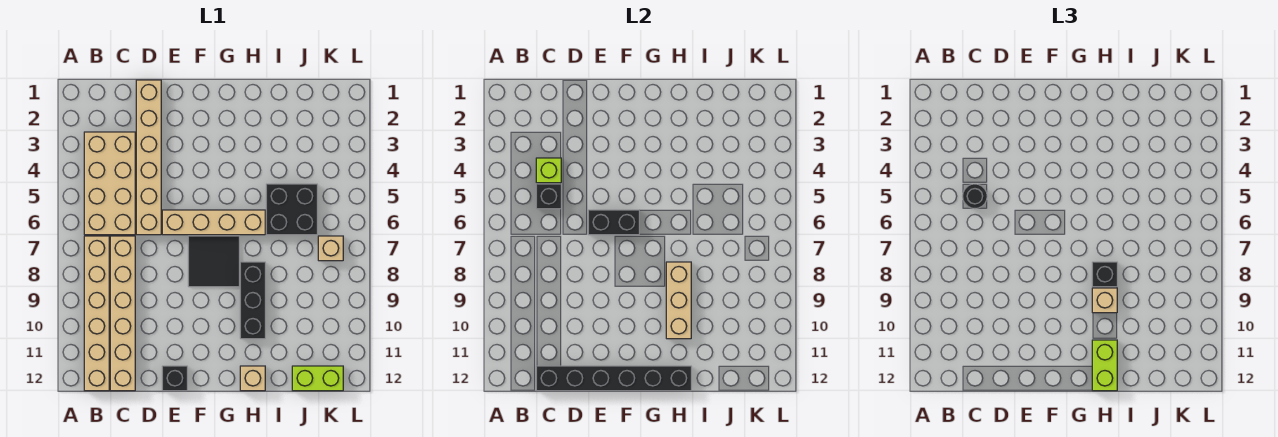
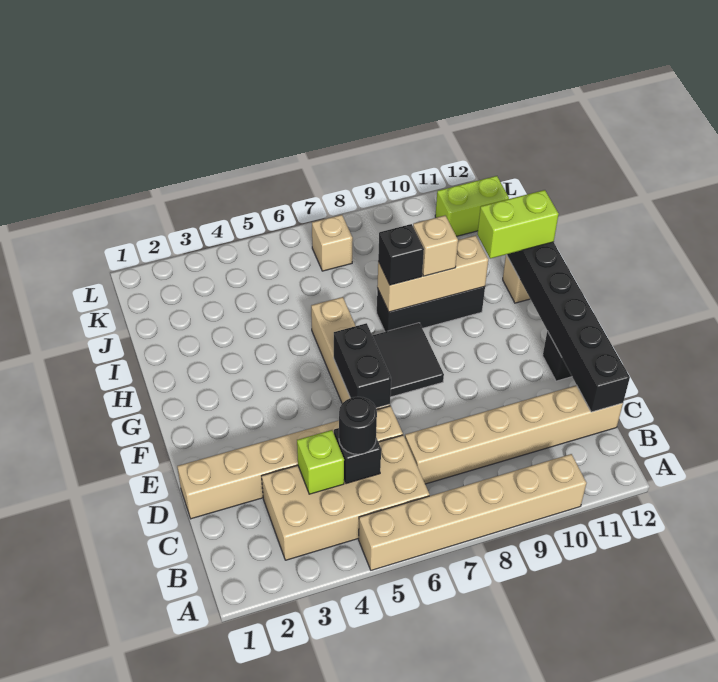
tan 1x6 brick [84,236,109,391] -> tan 1x6 brick moved to [359,454,586,570]
black 2x2 brick [266,184,317,235] -> none
lime 1x2 brick [292,366,343,391] -> lime 1x2 brick turned to [435,176,509,236]

